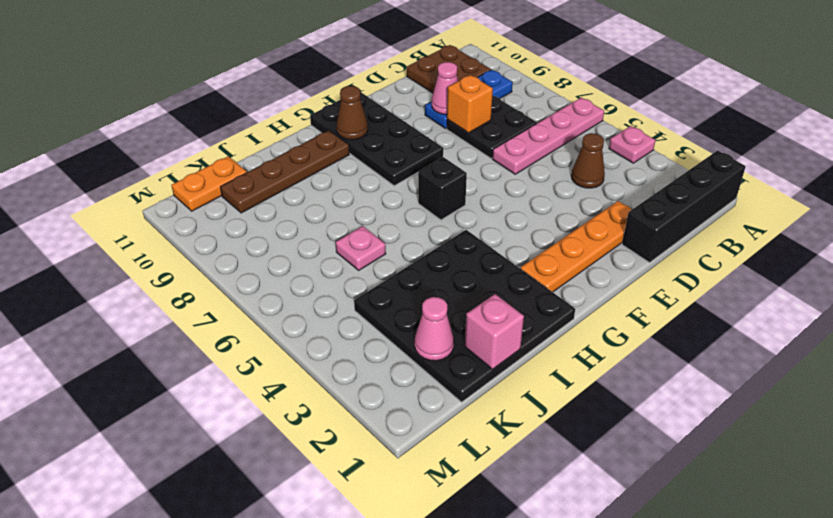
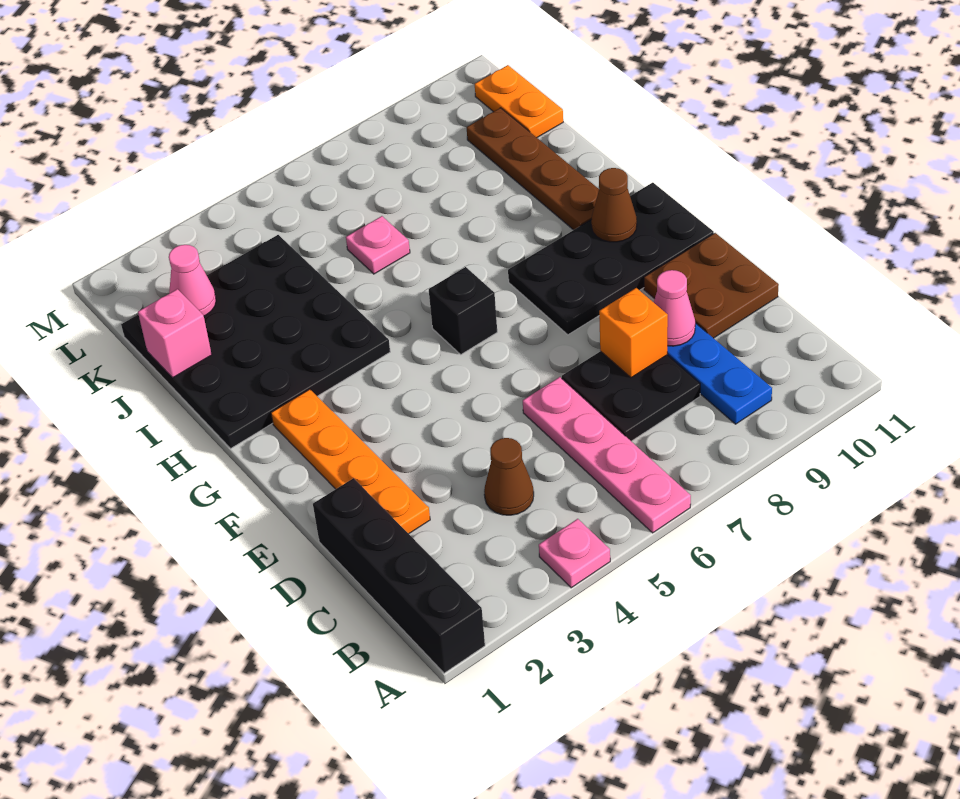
brown 2x2 plate [407,45,491,93] -> brown 2x2 plate moved to [644,233,779,338]

